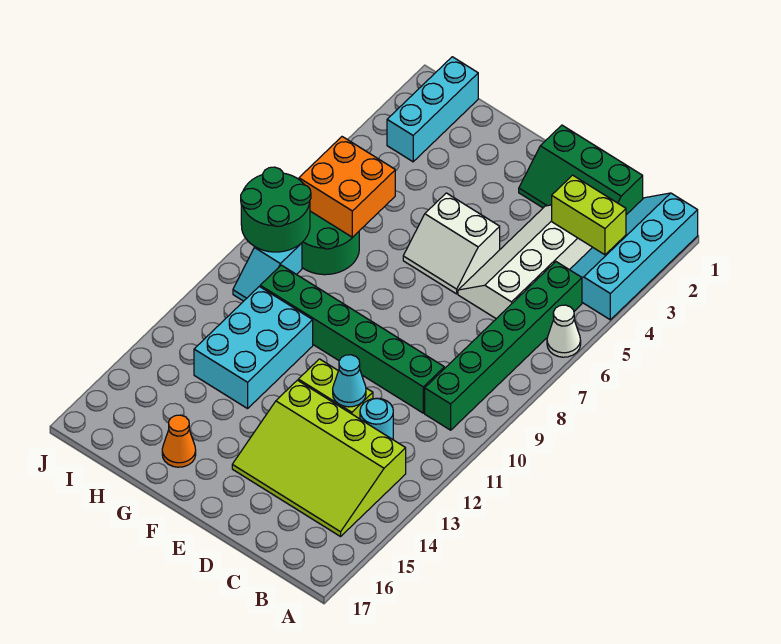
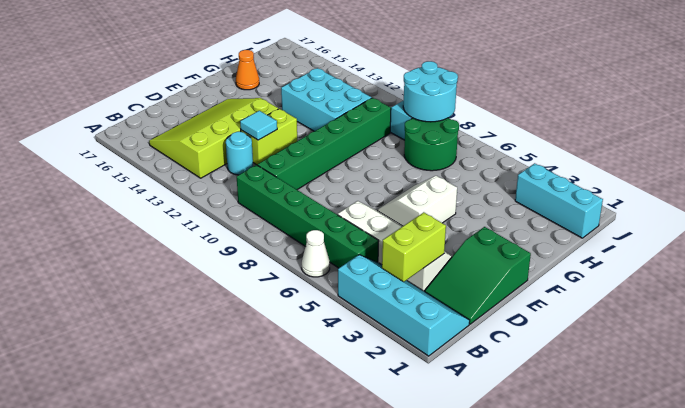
green 2x3 slope [519,125,643,215] -> green 2x3 slope turned to [425,227,531,324]
cyan 1x1 cone [333,355,366,407] -> cyan 1x1 tile [240,111,277,140]
orange 2x2 brick [299,137,395,237] -> none
green 2x2 round brick [241,167,311,252] -> cyan 2x2 round brick [403,61,458,122]

